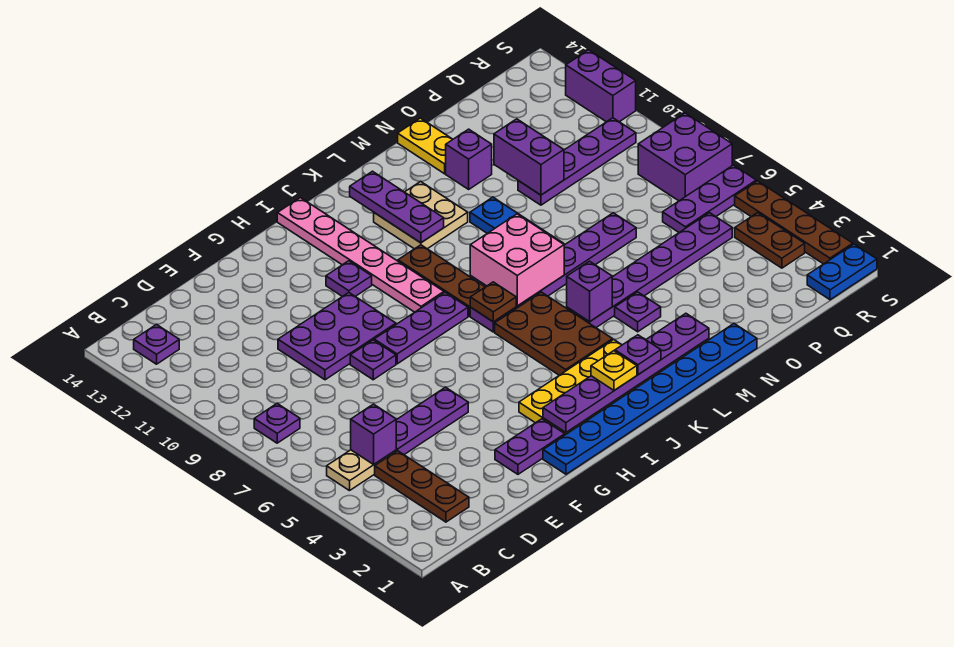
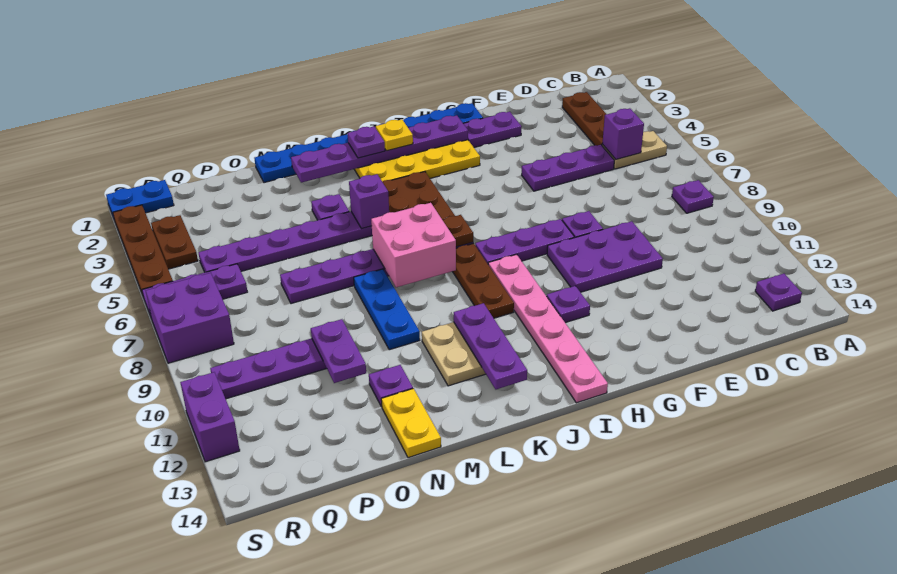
purple 1x1 brick [446,129,492,189] -> purple 1x1 plate [369,365,413,407]
purple 1x2 brick [494,119,564,195] -> purple 1x2 plate [311,319,366,383]

